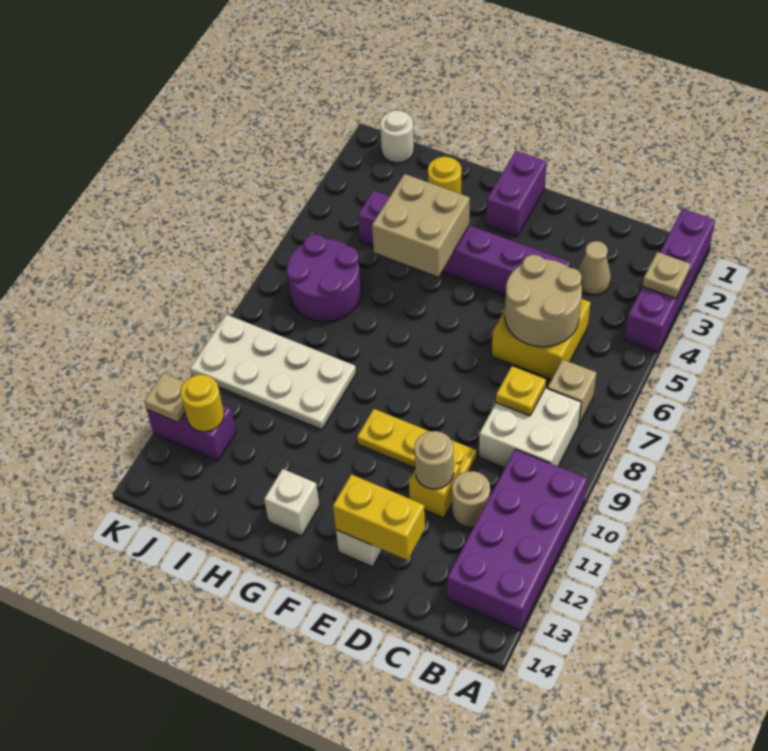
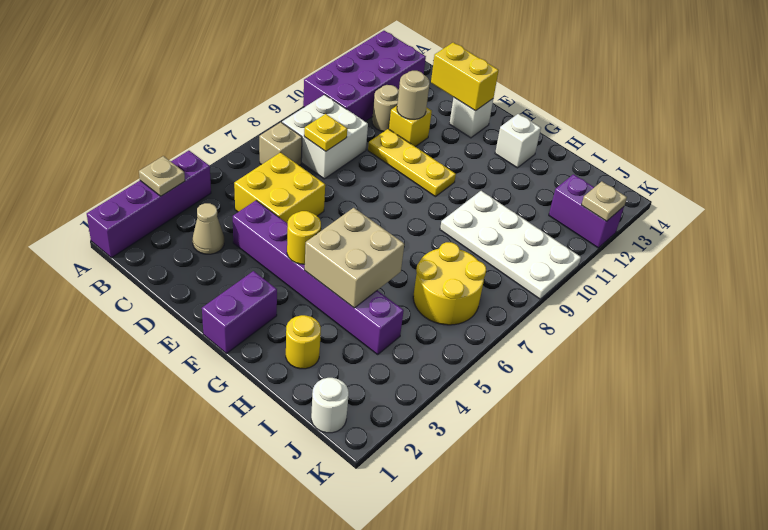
tan 2x2 round brick [505,255,582,347] -> none
purple 2x2 round brick [286,234,361,322] -> yellow 2x2 round brick [413,242,486,325]
yellow 1x1 round brick [181,375,224,432] -> yellow 1x1 round brick moved to [287,211,321,264]

